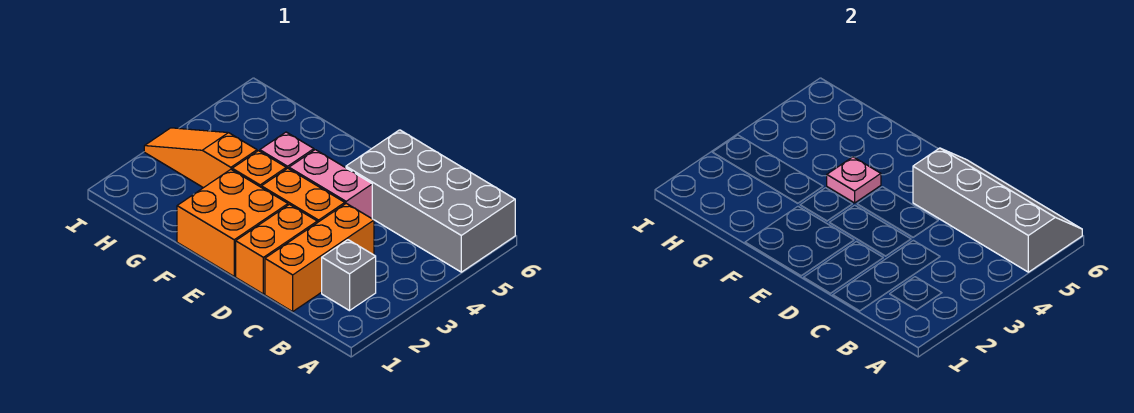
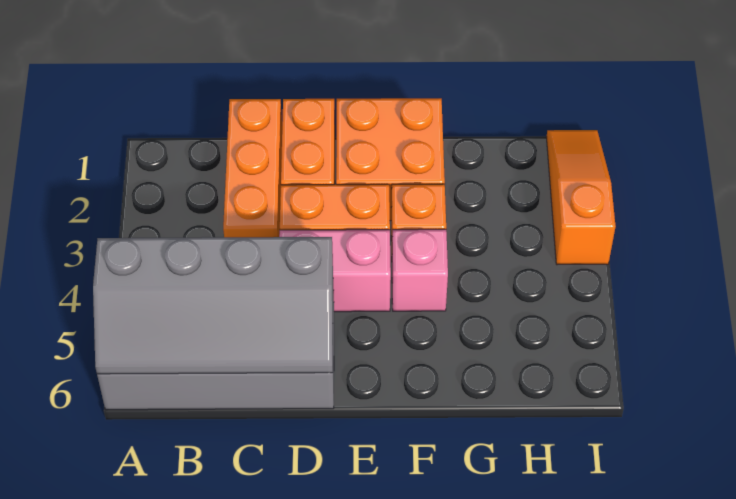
grey 1x1 brick [322,240,376,311] -> none
pink 1x1 plate [827,157,881,203] -> none
orange 1x3 slope [144,128,257,188] -> orange 1x3 slope turned to [546,130,616,265]

